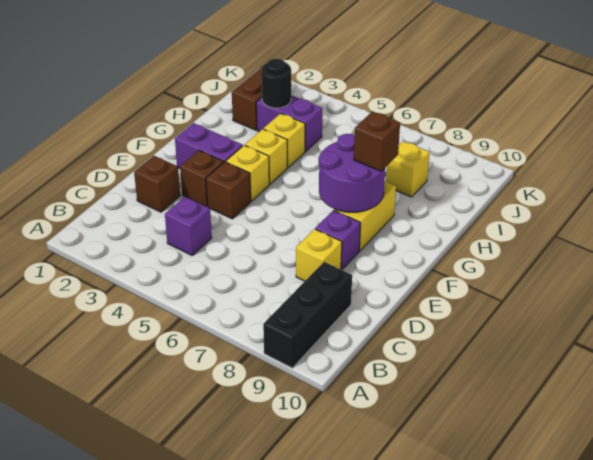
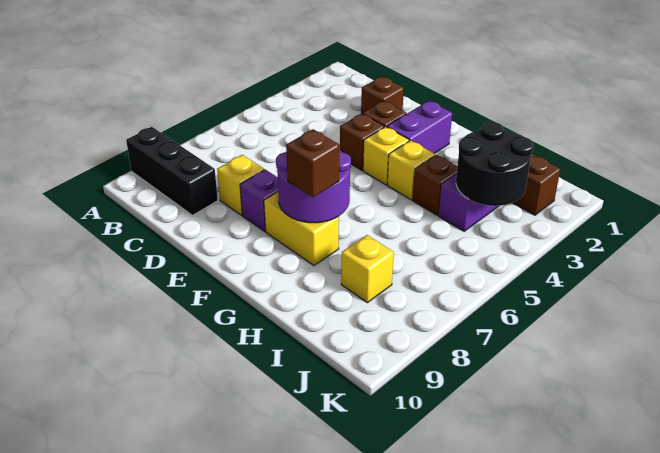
purple 1x1 brick [165,197,212,255] -> none
yellow 1x1 brick [263,113,305,168] -> brown 1x1 brick [412,155,457,215]
black 1x1 round brick [262,59,291,108] -> black 2x2 round brick [456,122,533,206]

